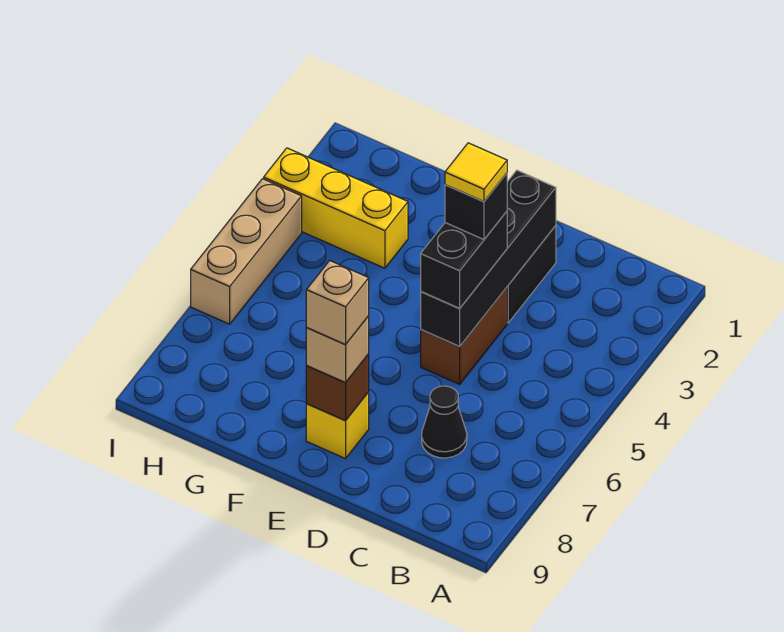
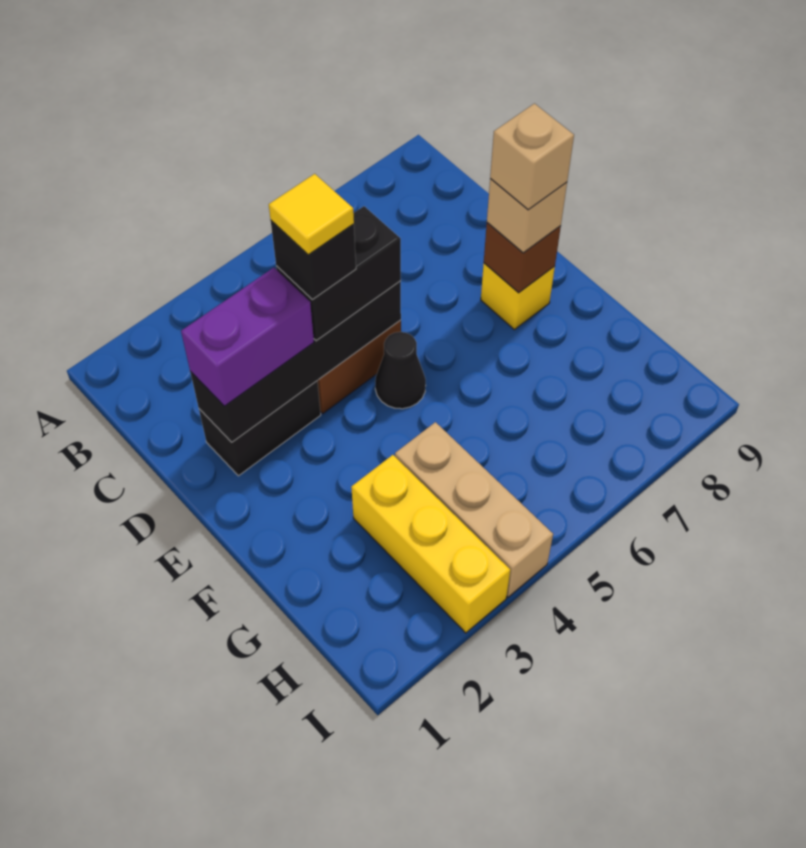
black 1x1 cone [422,386,467,458] -> black 1x1 cone moved to [375,332,426,409]
none -> purple 1x2 brick [181,268,314,406]
tan 1x3 brick [191,179,302,324] -> tan 1x3 brick turned to [395,422,553,597]

